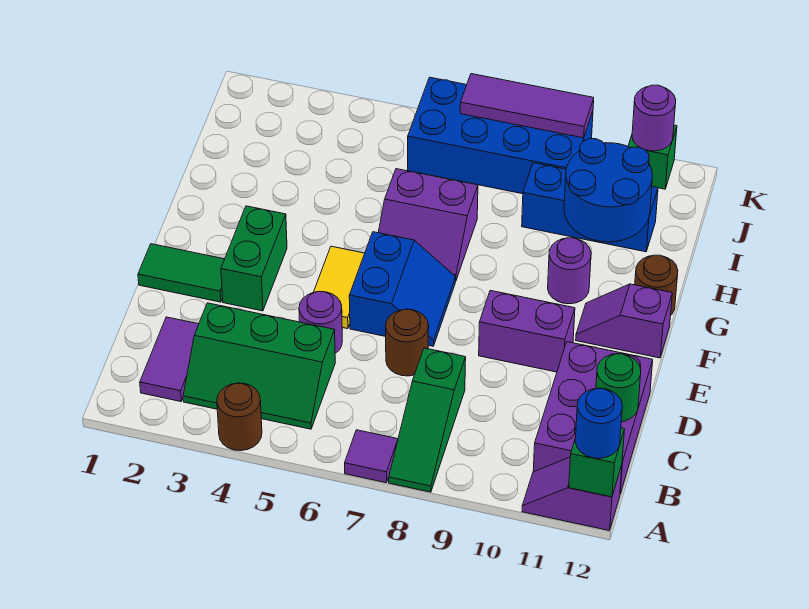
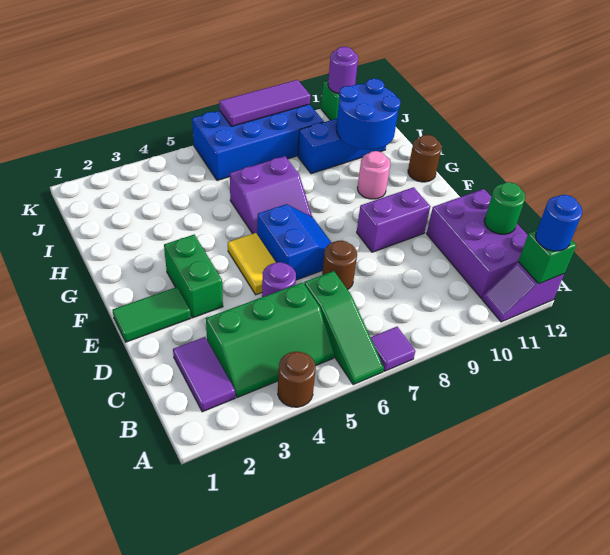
green 1x3 slope [389,348,466,492] -> green 1x3 slope moved to [304,271,384,384]
purple 1x2 slope [576,284,672,358] -> none
purple 1x1 round brick [548,238,591,304] -> pink 1x1 round brick [357,151,390,199]

